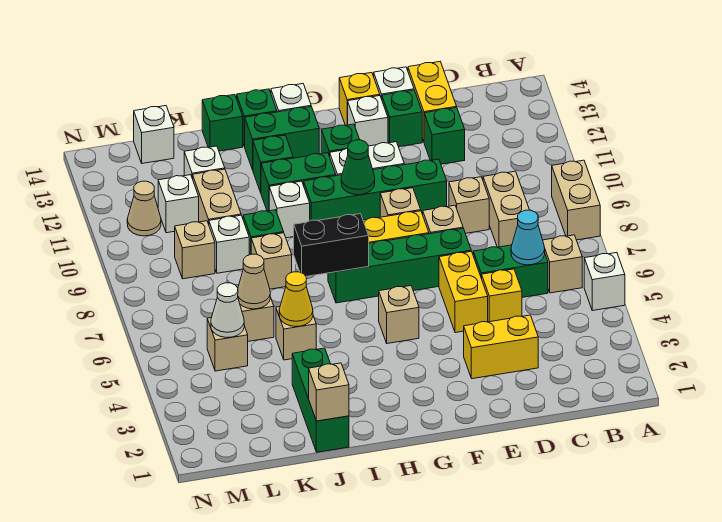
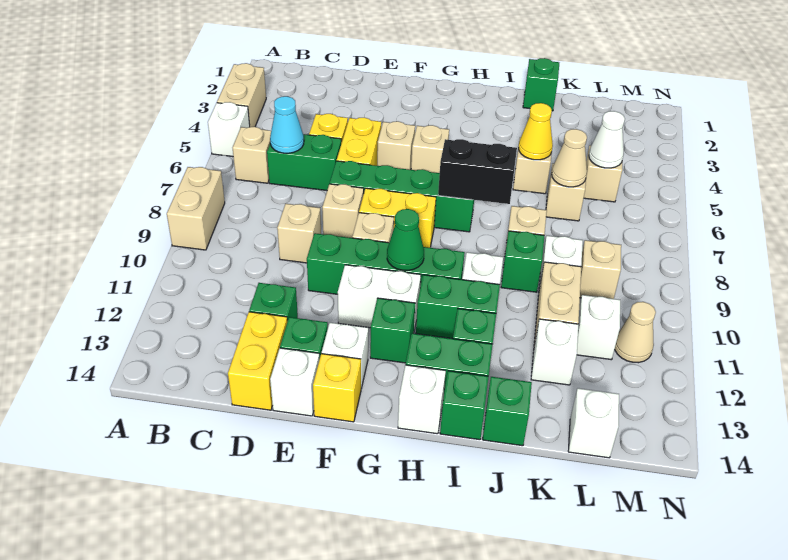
tan 1x2 brick [483,171,529,247] -> tan 1x2 brick moved to [217,63,266,127]
yellow 1x2 brick [464,315,538,379] -> none
green 1x3 brick [292,348,349,452] -> green 1x1 brick [523,58,559,111]
tan 1x1 brick [309,363,349,421] -> tan 1x1 brick moved to [377,121,415,170]

